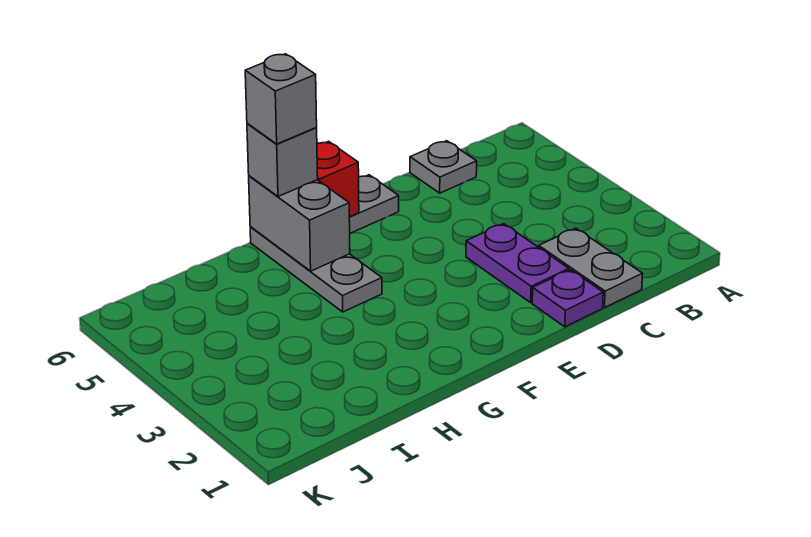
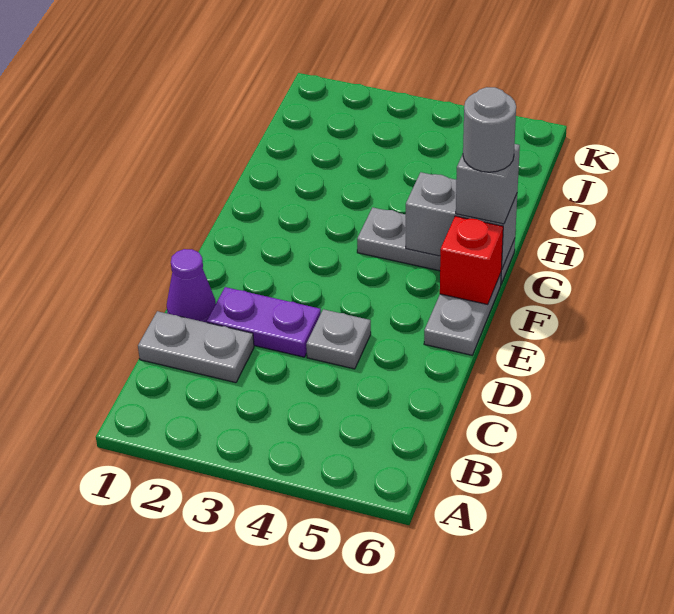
grey 1x1 plate [410,141,477,193] -> grey 1x1 plate moved to [306,309,371,369]
purple 1x1 plate [532,270,603,327] -> purple 1x1 cone [167,249,216,323]
grey 1x1 brick [245,54,317,144] -> grey 1x1 round brick [463,87,516,172]

